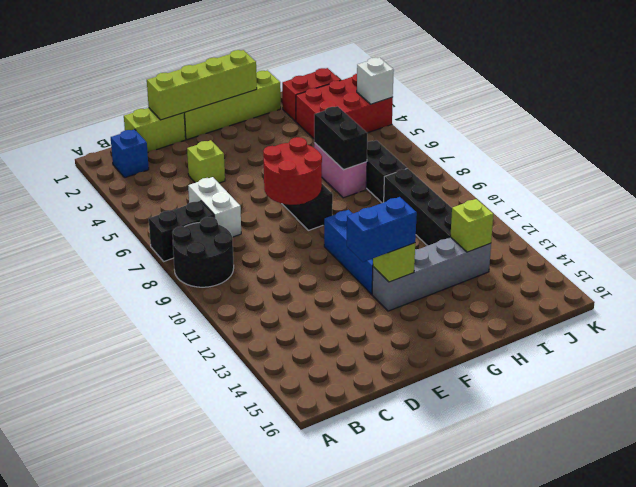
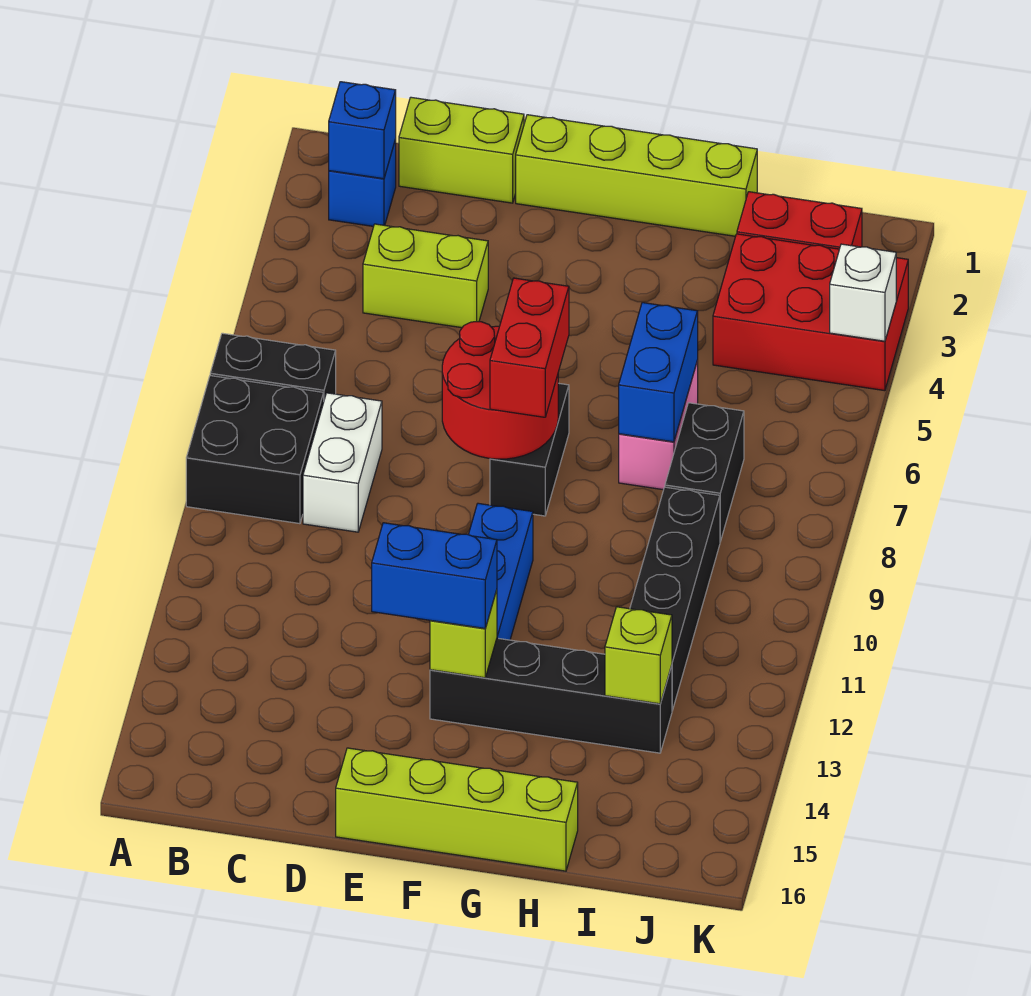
black 2x2 round brick [172,217,234,287] -> black 2x2 brick [186,376,324,524]
none -> blue 1x1 brick [329,82,396,179]
white 1x2 brick [188,177,241,237] -> white 1x2 brick moved to [303,393,382,532]
lime 1x4 brick [147,50,257,120] -> lime 1x4 brick moved to [336,748,578,871]
lime 1x1 brick [187,140,225,183] -> lime 1x2 brick [363,224,488,328]
none -> red 1x2 brick [490,278,569,417]
grey 1x4 brick [372,237,491,311] -> black 1x4 brick [430,638,672,753]
black 1x2 brick [314,106,367,170] -> blue 1x2 brick [619,303,698,442]

